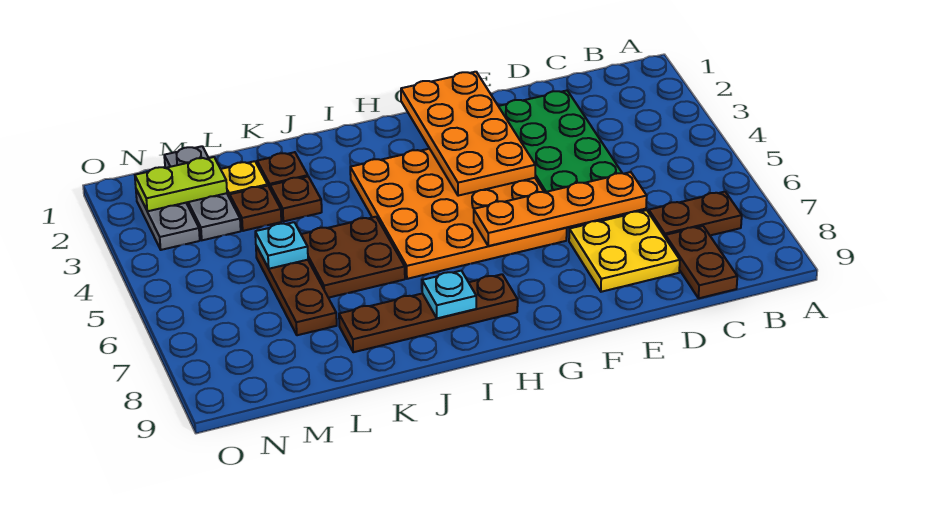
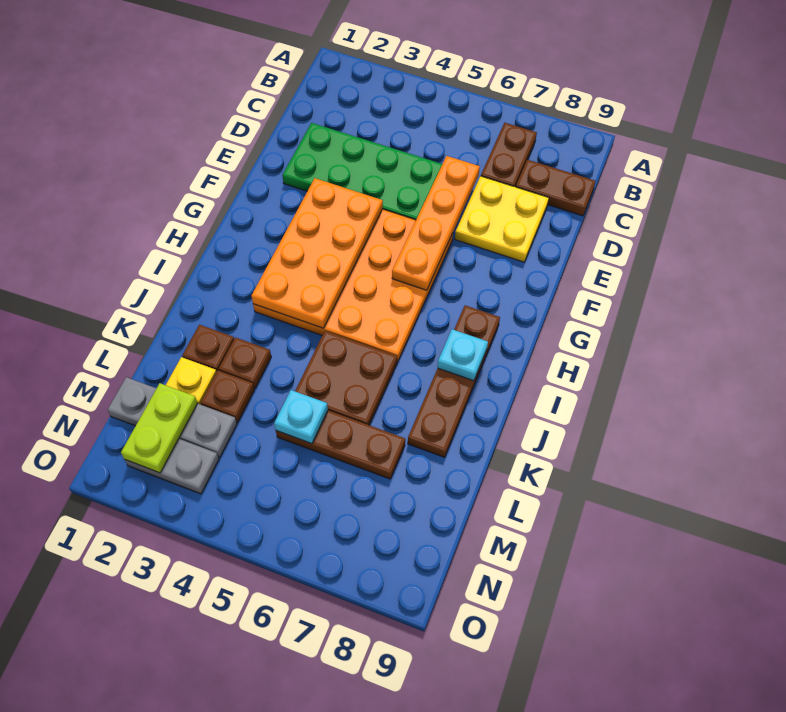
orange 2x4 plate [401,72,535,196] -> orange 2x4 plate turned to [251,178,383,328]

